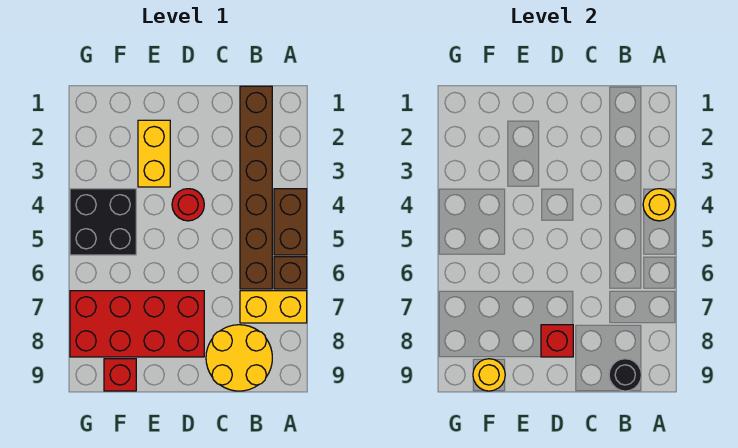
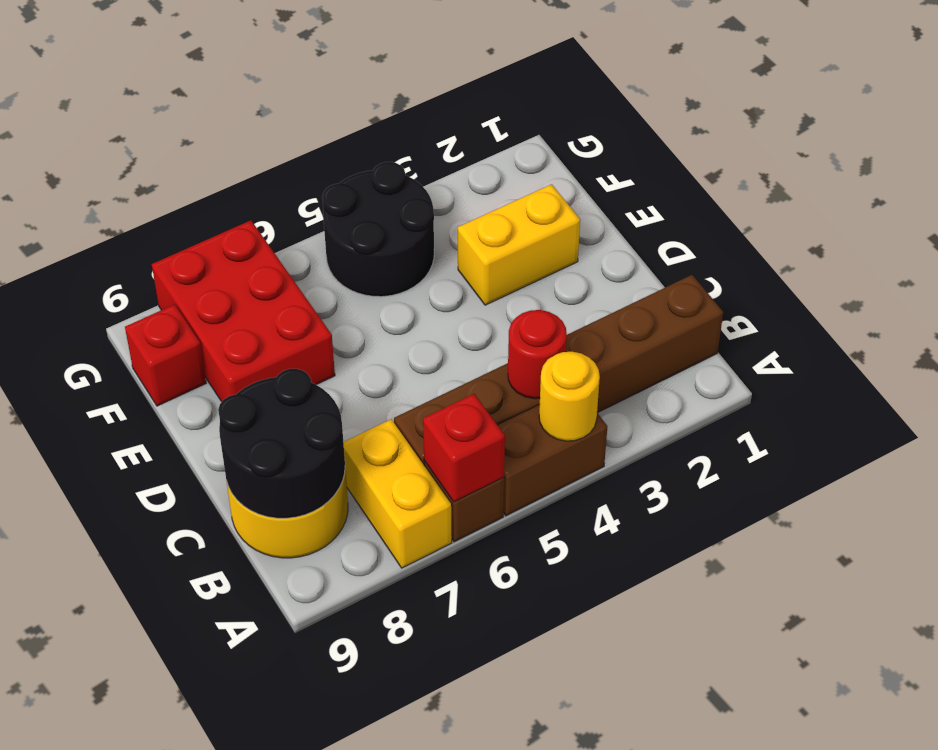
black 1x1 round brick [609,359,641,391] -> black 2x2 round brick [218,369,345,518]
red 1x1 round brick [172,189,204,221] -> red 1x1 round brick moved to [508,310,567,399]
red 2x4 brick [70,291,204,357] -> red 2x3 brick [152,220,335,402]
red 1x1 brick [541,325,573,357] -> red 1x1 brick moved to [423,394,505,502]
black 2x2 brick [70,189,136,255] -> black 2x2 round brick [322,162,434,297]
yellow 1x1 round brick [473,359,505,391] -> none

